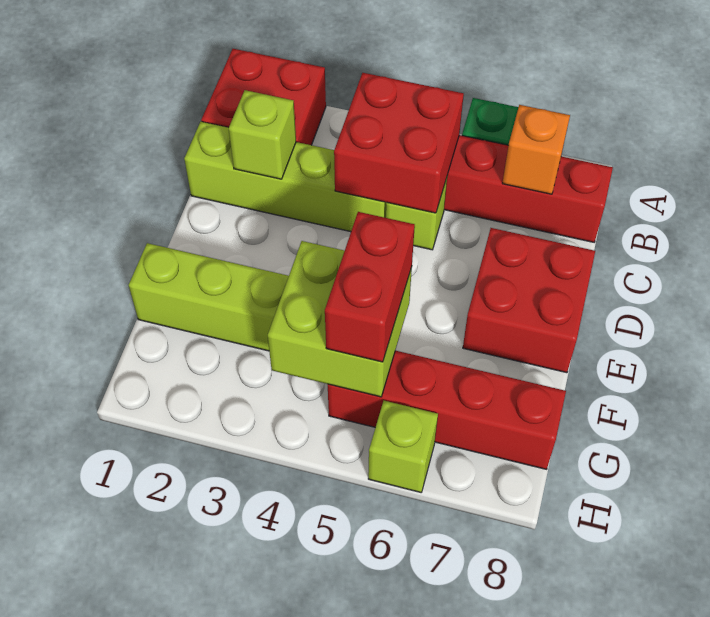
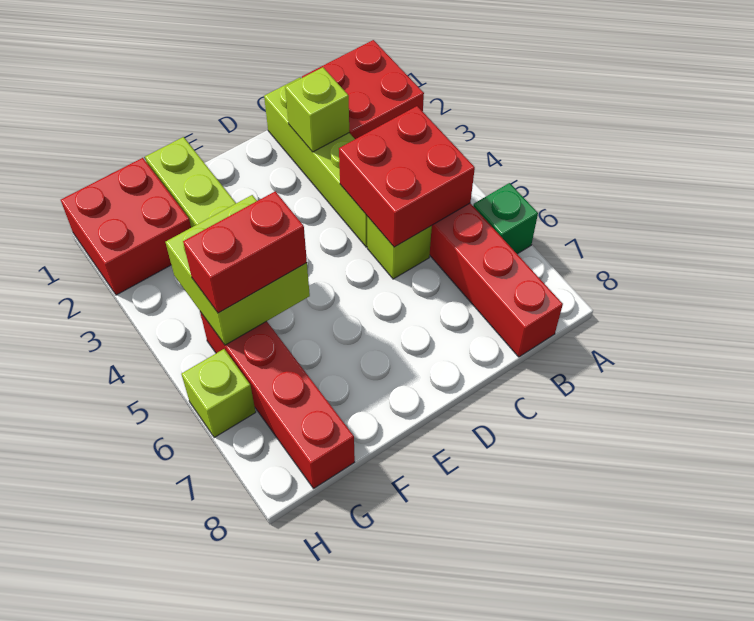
orange 1x1 brick [502,105,570,194] -> none
red 2x2 brick [463,228,595,373] -> red 2x2 brick moved to [61,158,191,295]

